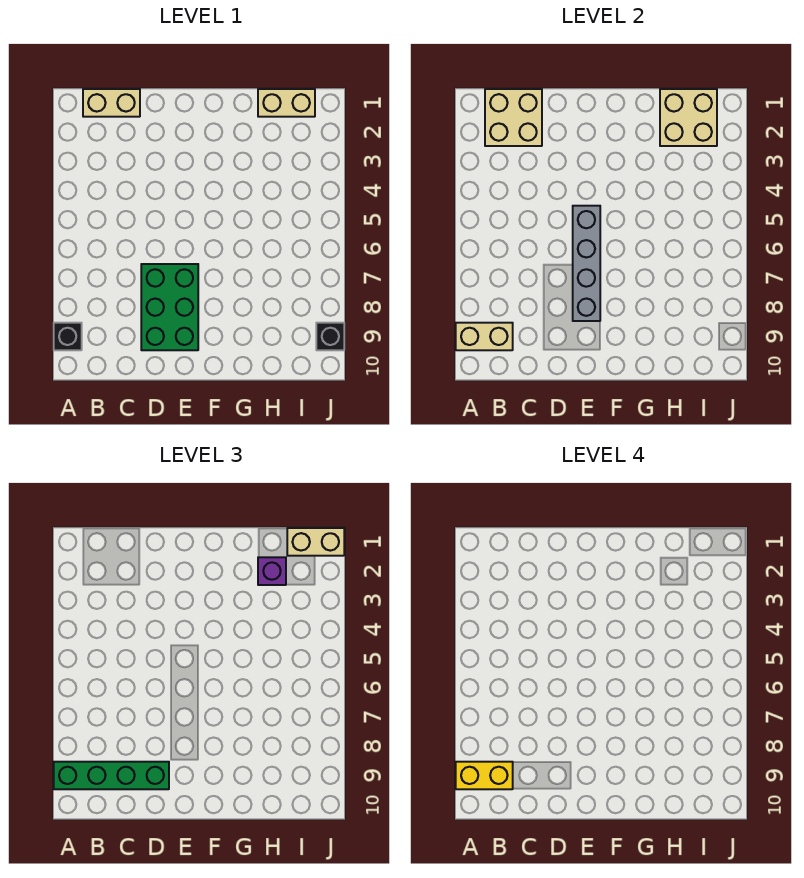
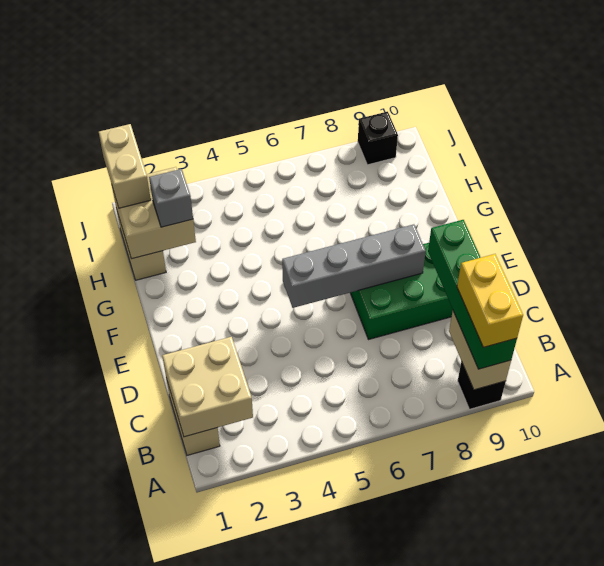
purple 1x1 brick [258,557,286,585] -> grey 1x1 brick [149,169,193,227]

